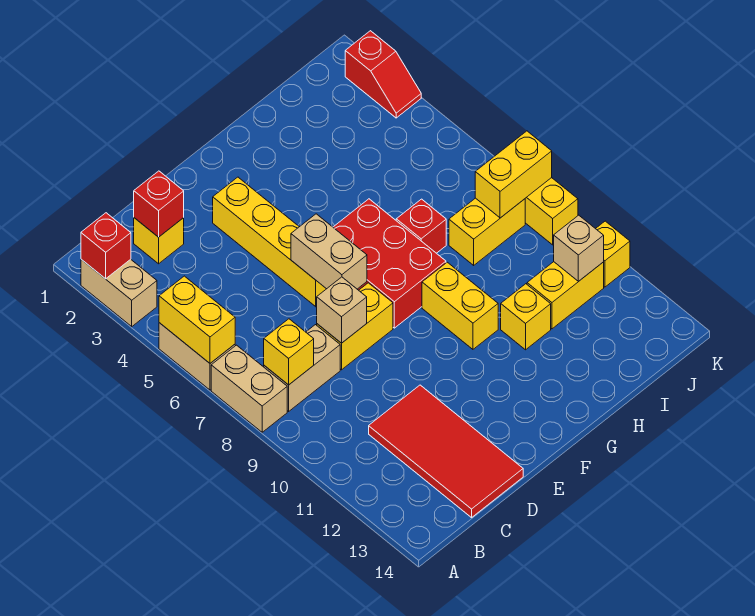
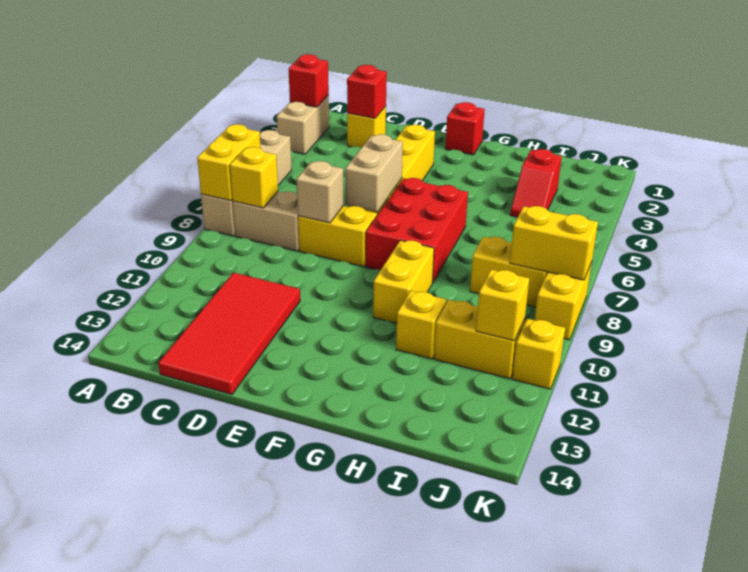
yellow 1x2 brick [159,276,235,363] -> yellow 1x2 brick moved to [197,124,261,201]
red 1x1 brick [396,199,446,253] -> red 1x1 brick moved to [445,102,485,155]
tan 1x1 brick [554,215,604,281] -> yellow 1x1 brick [476,269,529,341]
red 1x2 slope [345,31,421,118] -> red 1x2 slope moved to [510,149,562,217]

